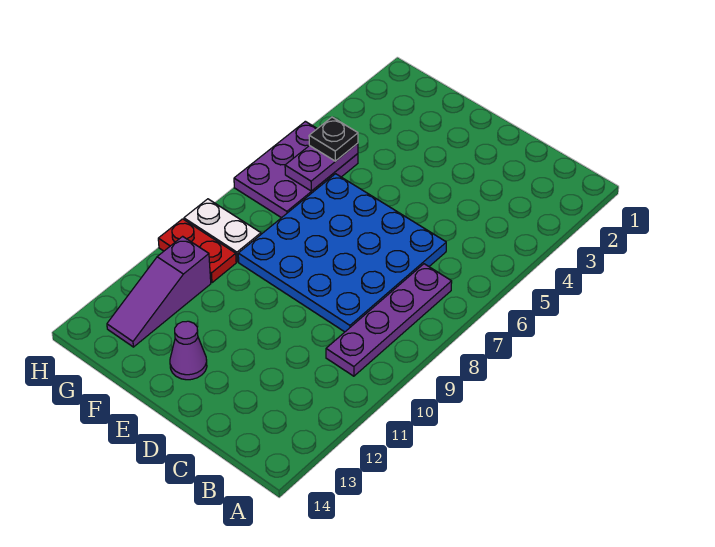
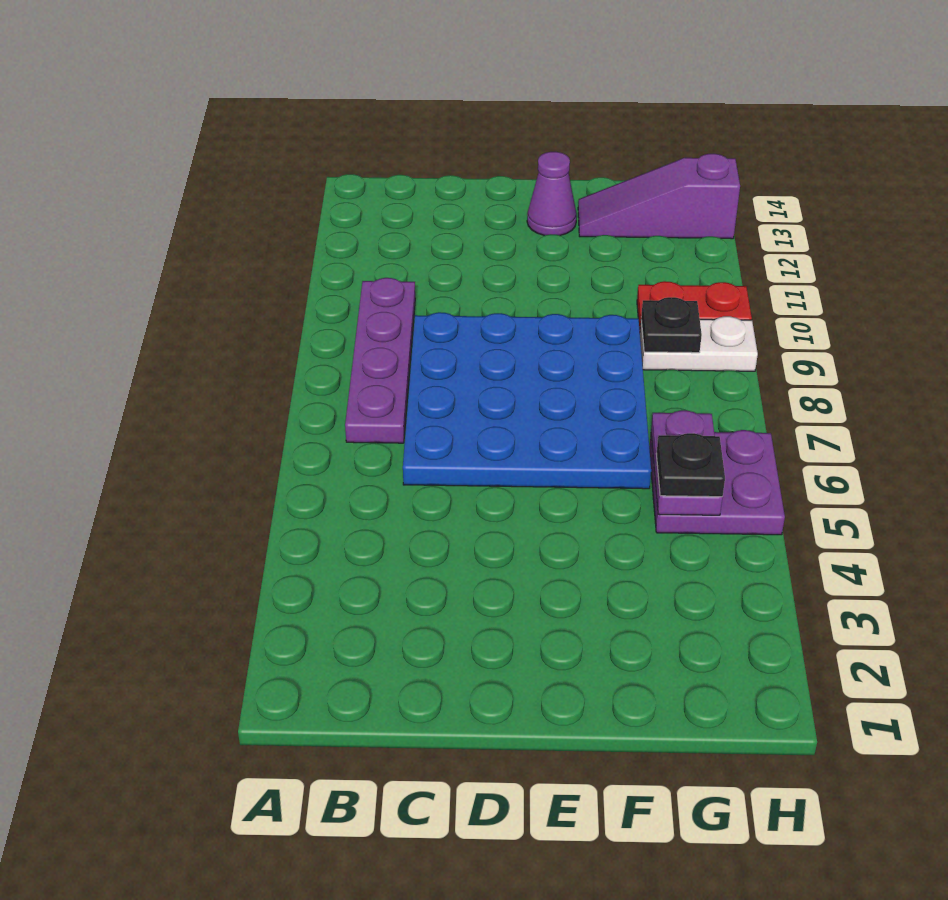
purple 2x3 plate [234,121,358,218] -> purple 2x2 plate [649,430,785,535]
none -> black 1x1 plate [641,297,702,353]
purple 1x3 slope [107,236,211,347] -> purple 1x3 slope turned to [578,154,740,239]

